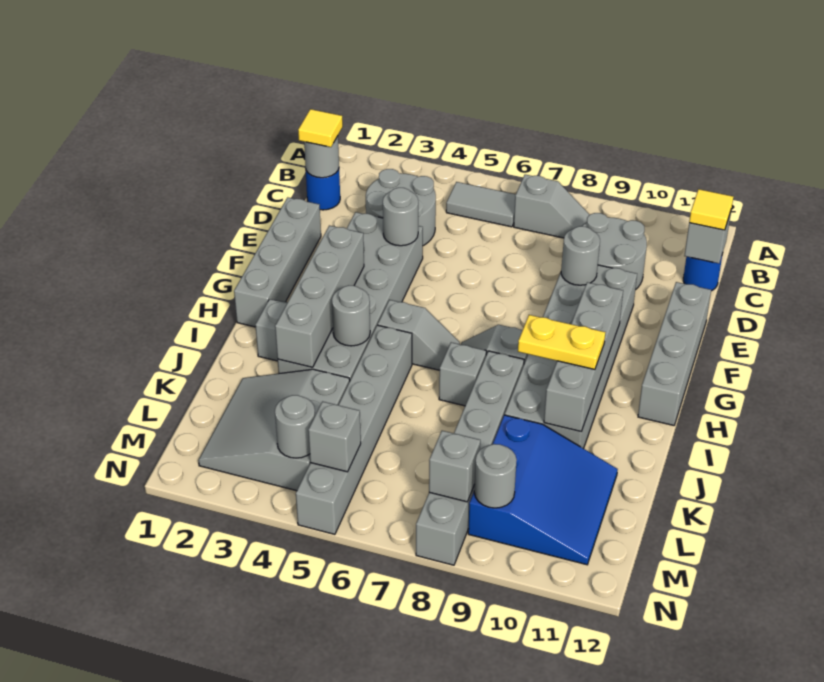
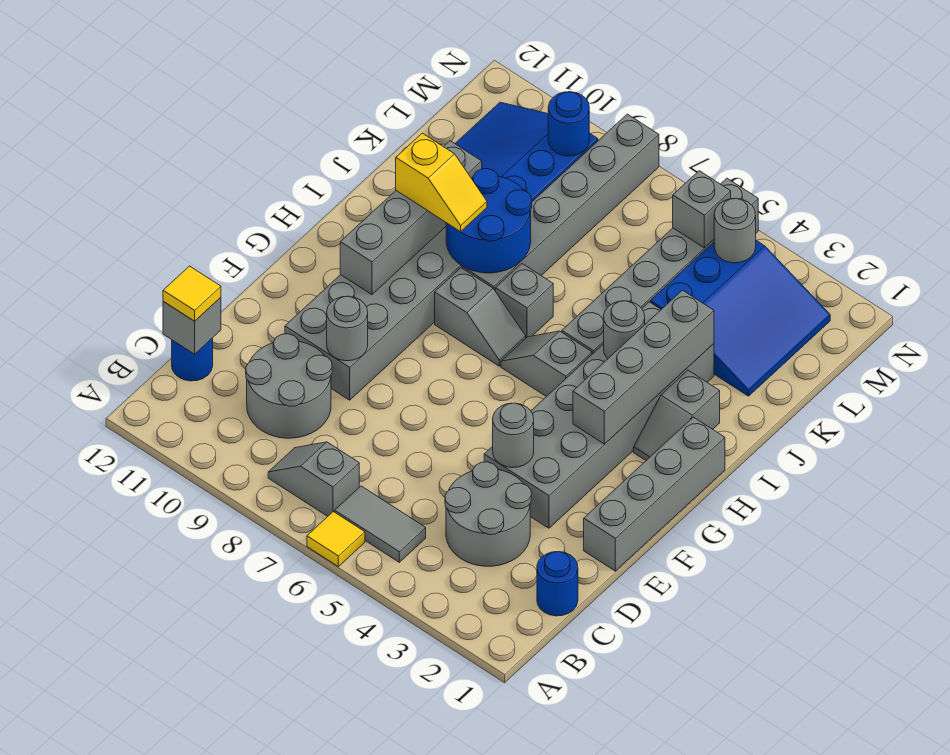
grey 1x1 round brick [304,136,339,178] -> none
yellow 1x1 tile [298,109,343,147] -> yellow 1x1 tile moved to [307,512,365,567]
grey 1x4 brick [638,282,711,425] -> none
none -> blue 2x2 round brick [446,169,532,273]
yellow 1x2 plate [518,315,605,369] -> yellow 1x2 slope [396,133,487,232]
grey 3x3 slope [198,369,350,491] -> blue 3x3 slope [651,241,830,396]
grey 1x1 brick [429,431,480,502] -> none
grey 1x1 round brick [474,444,517,508] -> blue 1x1 round brick [548,92,589,156]

